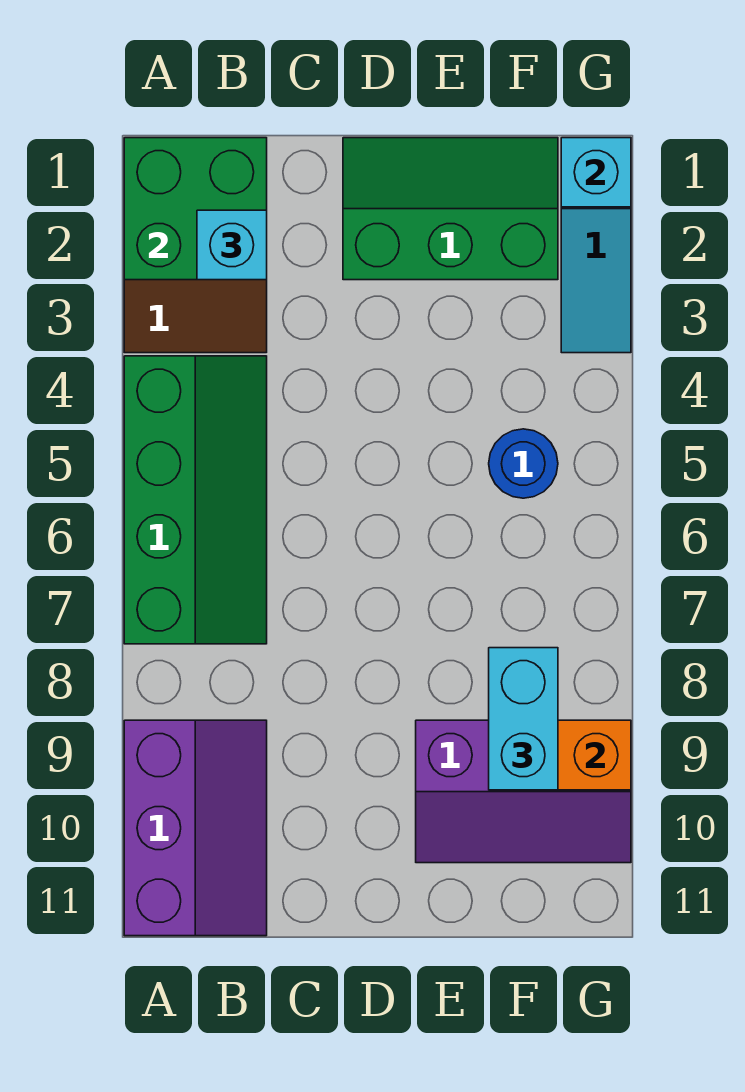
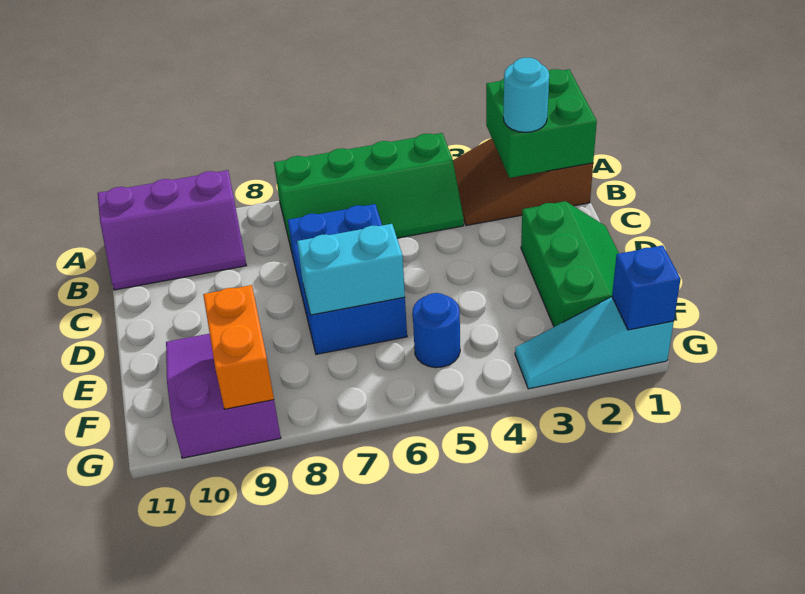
cyan 1x1 brick [197,210,267,280] -> cyan 1x1 round brick [503,58,549,132]
none -> blue 2x3 brick [288,204,407,354]
purple 2x3 slope [416,720,631,863] -> purple 2x3 slope turned to [166,334,281,458]
cyan 1x2 brick [489,648,558,790] -> cyan 1x2 brick moved to [297,224,405,315]
cyan 1x1 brick [561,138,631,207] -> blue 1x1 brick [612,245,681,330]

